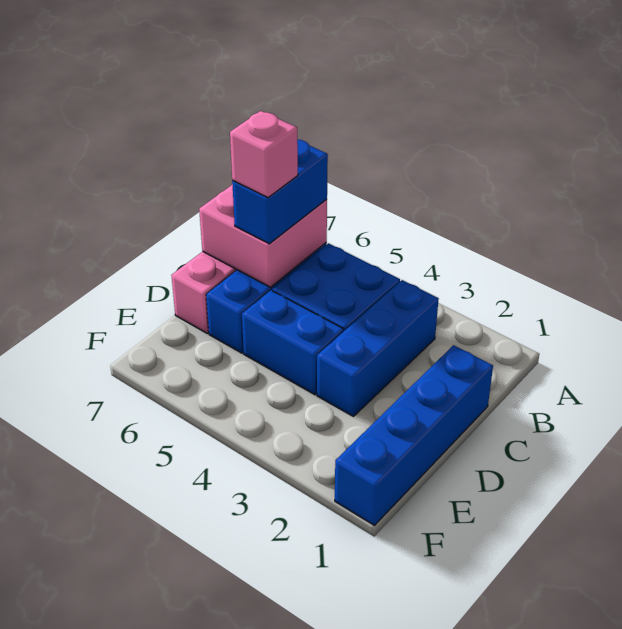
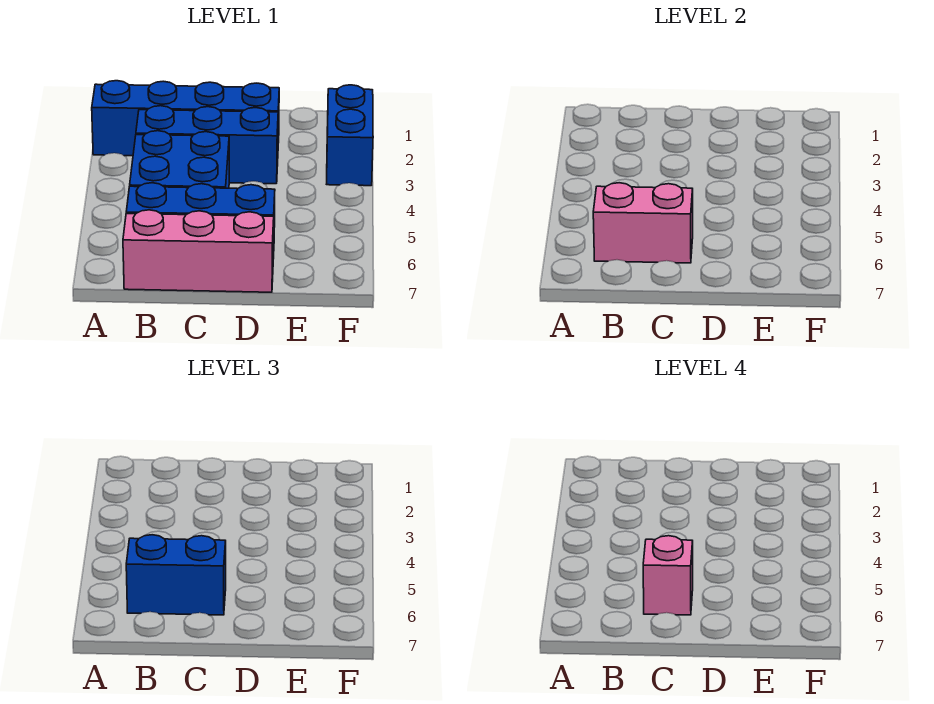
pink 2x2 brick [199,185,327,287] -> pink 1x2 brick [593,183,693,263]
blue 1x4 brick [335,345,493,525] -> blue 1x4 brick moved to [92,81,279,156]
blue 1x2 brick [242,290,344,395] -> blue 1x2 brick moved to [327,85,373,186]

